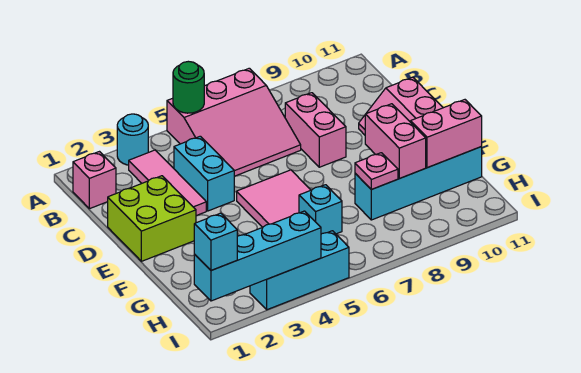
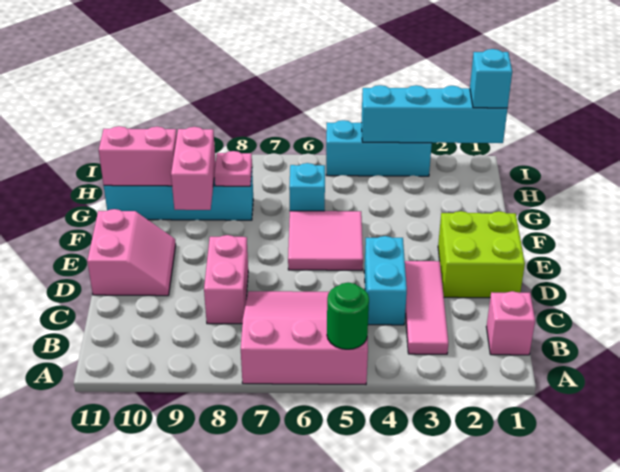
cyan 1x1 round brick [117,114,148,165] -> none

